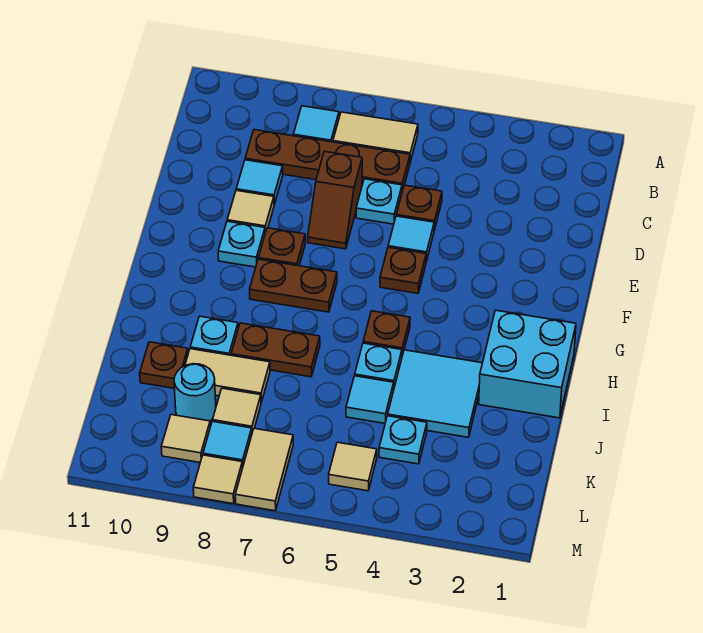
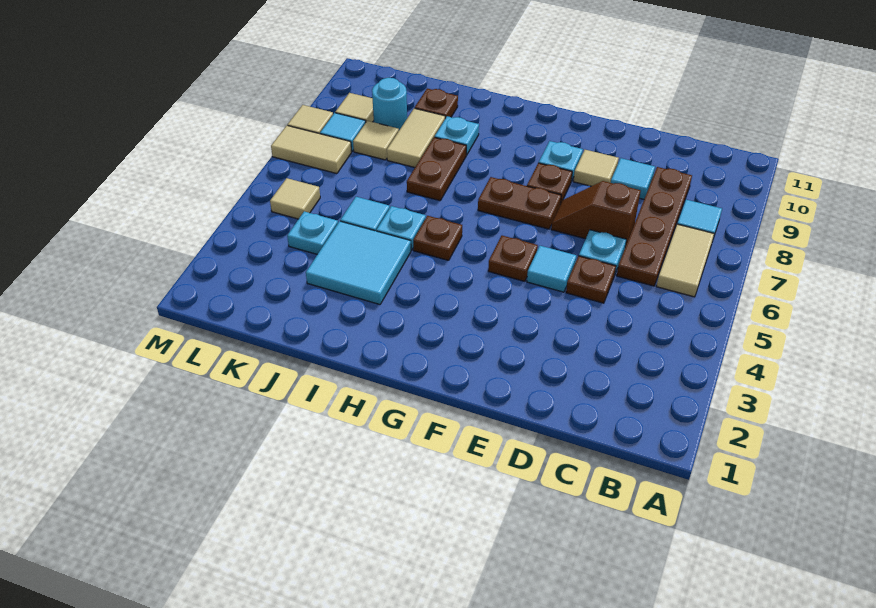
brown 1x2 plate [250,259,337,312] -> brown 1x2 plate turned to [478,177,561,229]
cyan 2x2 brick [479,310,576,418] -> none

